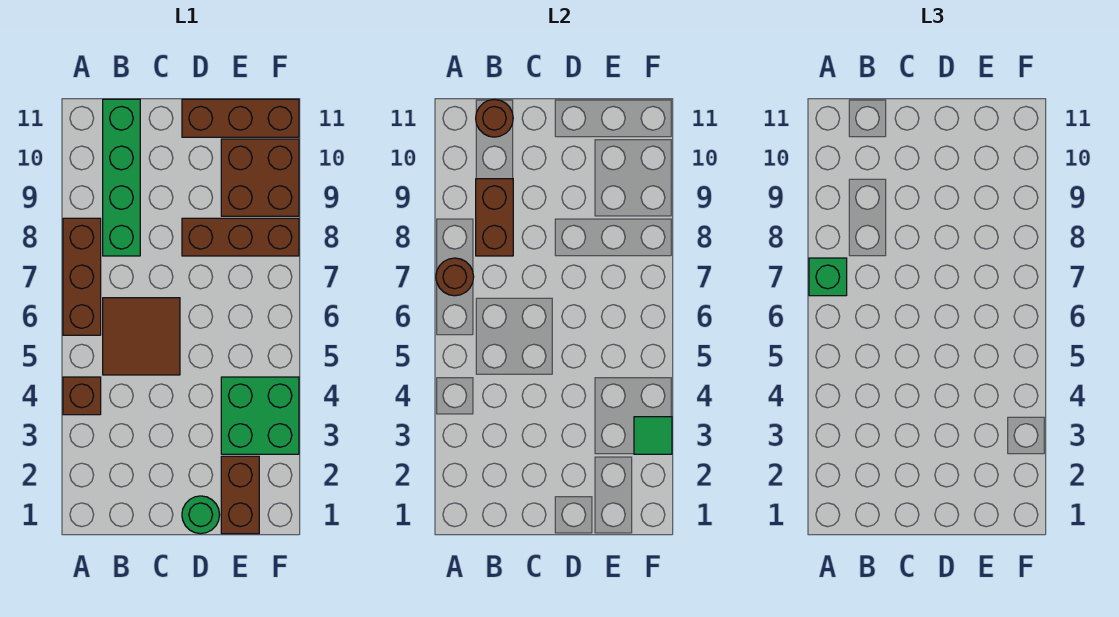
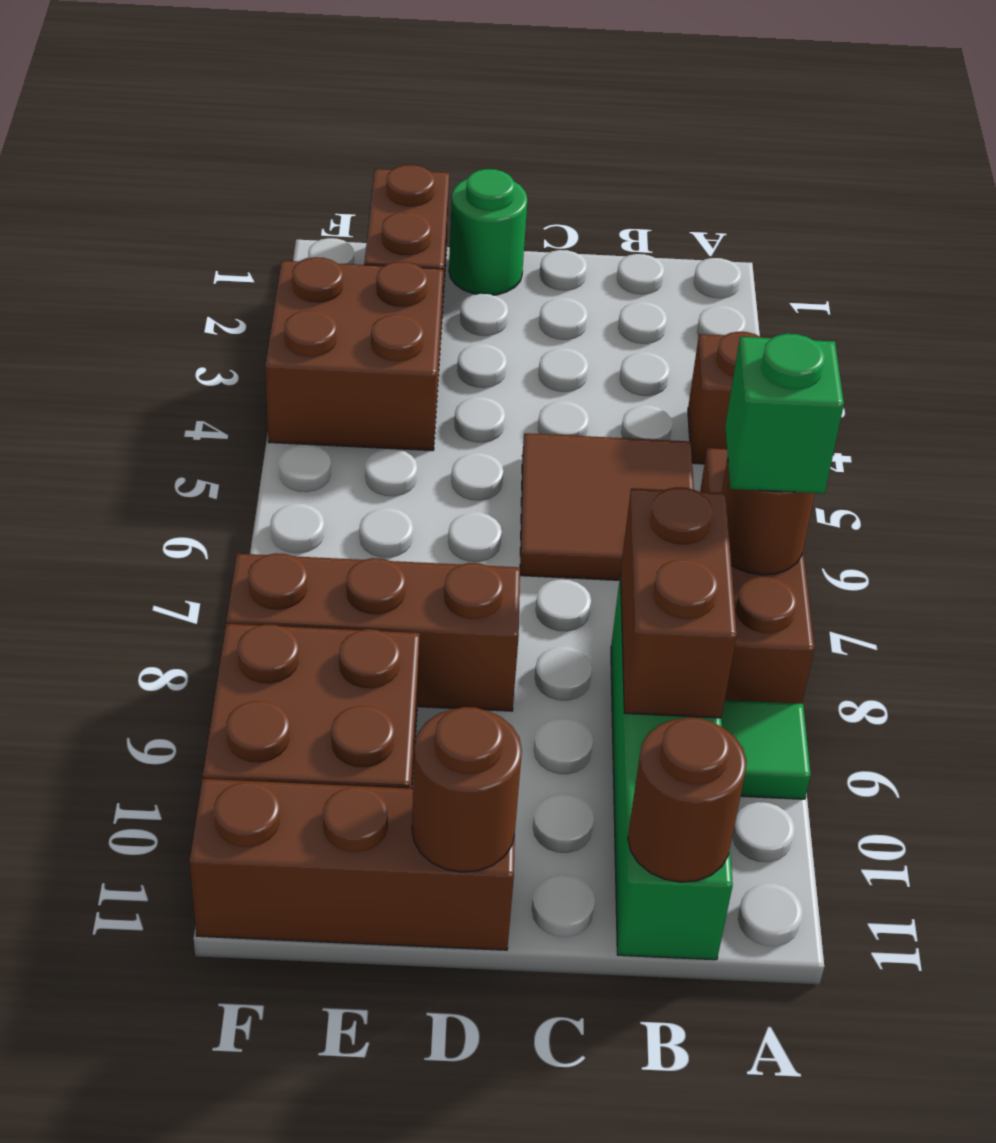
none -> brown 1x1 round brick [412,707,522,872]
green 2x2 brick [221,377,299,454] -> brown 2x2 brick [265,257,443,451]
green 1x1 tile [634,417,672,454] -> green 1x1 tile moved to [721,700,811,799]

